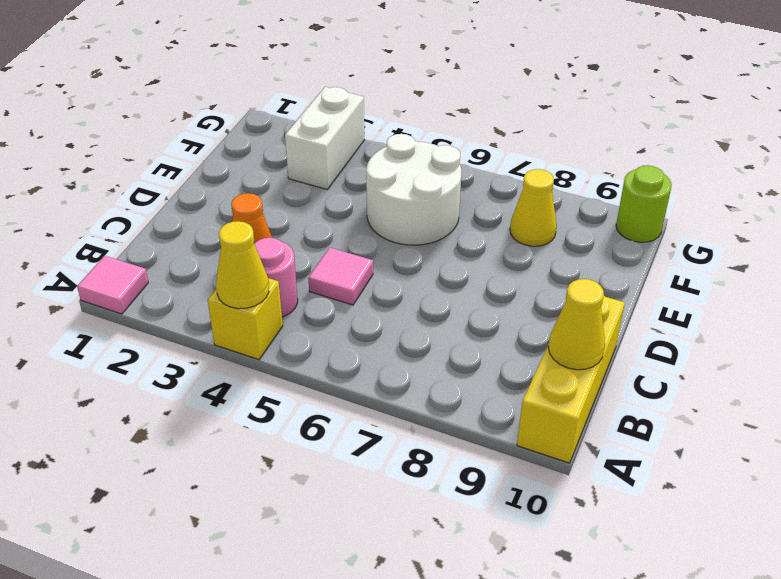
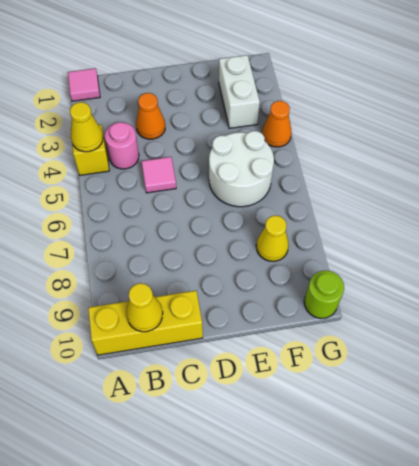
white 1x2 brick [285,87,365,189] -> white 1x2 brick turned to [219,55,260,128]
none -> orange 1x1 cone [262,101,292,147]

